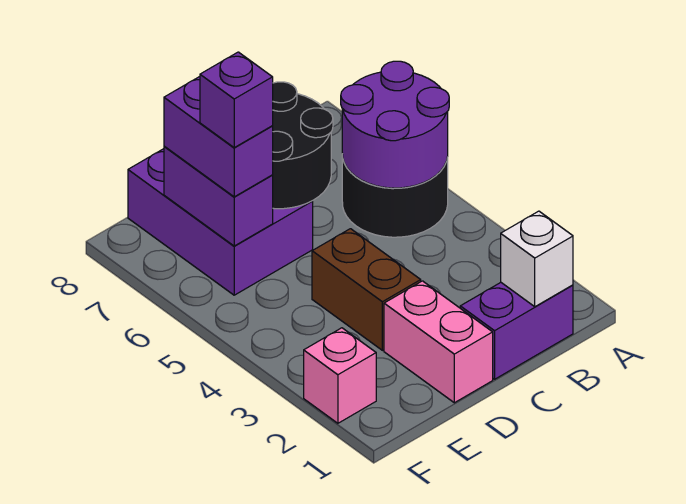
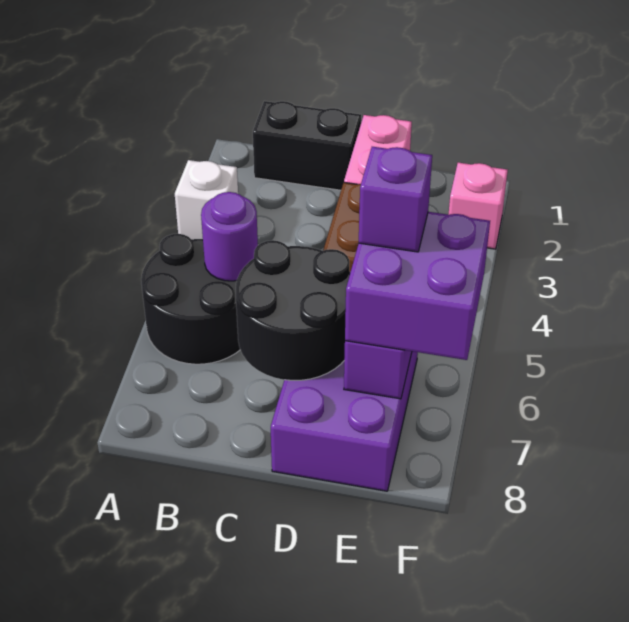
purple 2x2 round brick [341,61,449,188] -> purple 1x1 round brick [201,192,258,281]
purple 1x2 brick [460,283,573,379] -> black 1x2 brick [253,101,361,190]
white 1x1 brick [501,211,573,307] -> white 1x1 brick moved to [175,160,238,240]
purple 1x2 brick [164,77,273,197] -> purple 2x2 brick [345,212,490,360]

